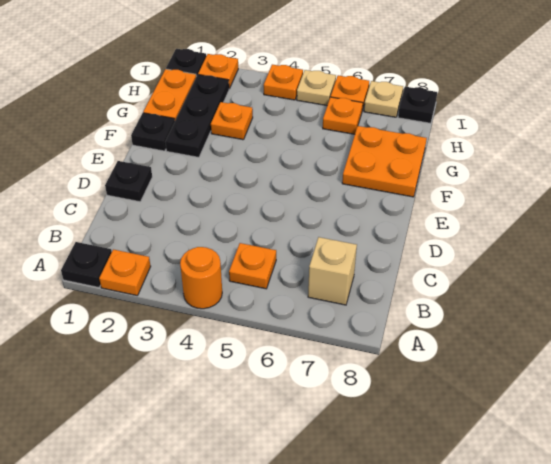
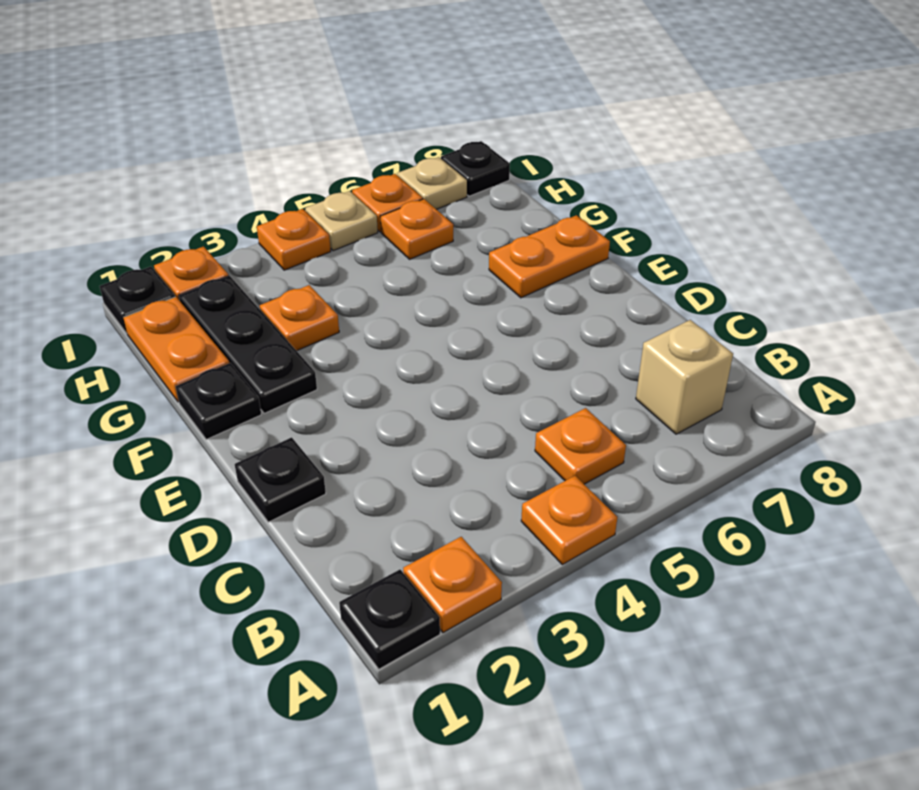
orange 1x1 round brick [180,247,222,309] -> orange 1x1 plate [521,476,617,565]
orange 2x2 plate [342,126,427,197] -> orange 1x2 plate [489,215,610,298]

